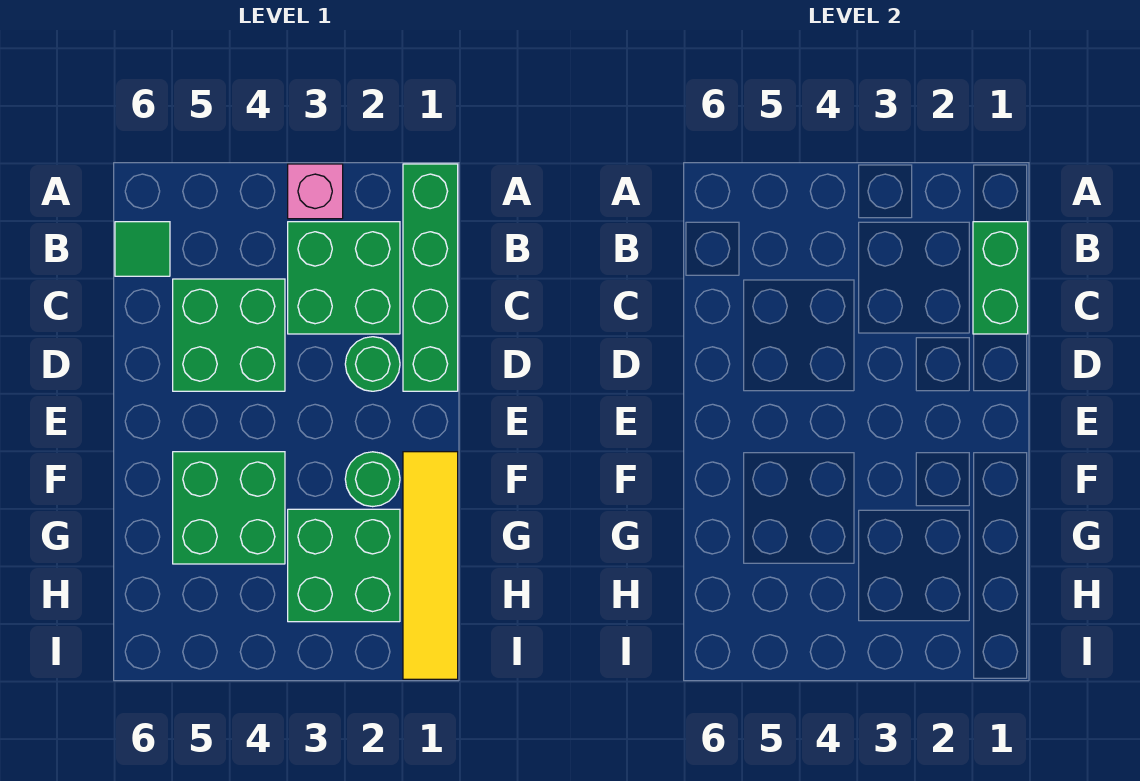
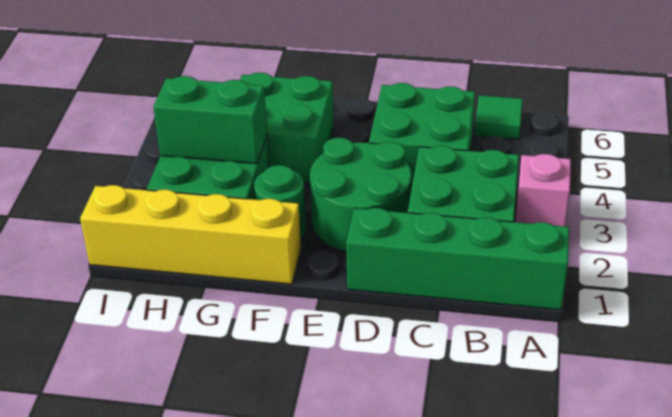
green 1x2 brick [973,222,1028,334] -> green 1x2 brick moved to [153,76,267,164]
green 1x1 round brick [345,337,400,391] -> green 2x2 round brick [310,138,411,252]
yellow 1x4 tile [403,452,458,679] -> yellow 1x4 brick [80,185,301,284]

